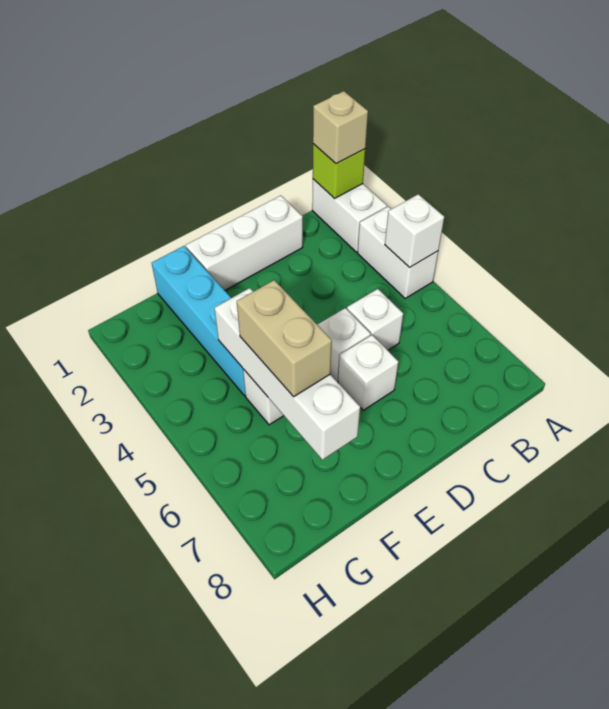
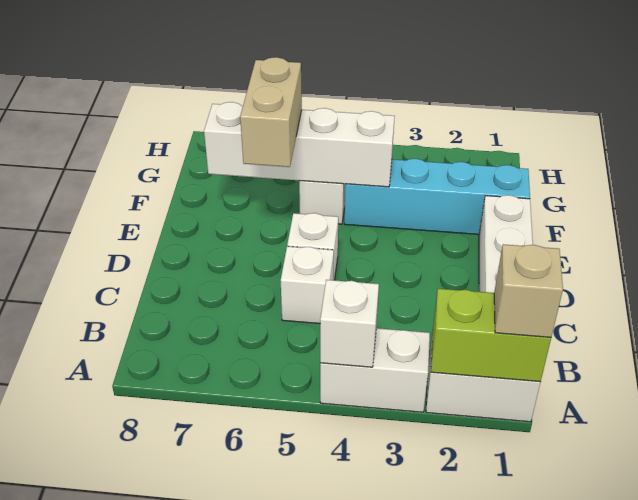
lime 1x1 brick [313,144,365,199] -> lime 1x2 brick [431,289,551,382]
white 1x1 brick [338,335,398,410] -> none
tan 1x2 brick [237,280,332,397] -> tan 1x2 brick turned to [240,57,302,167]

